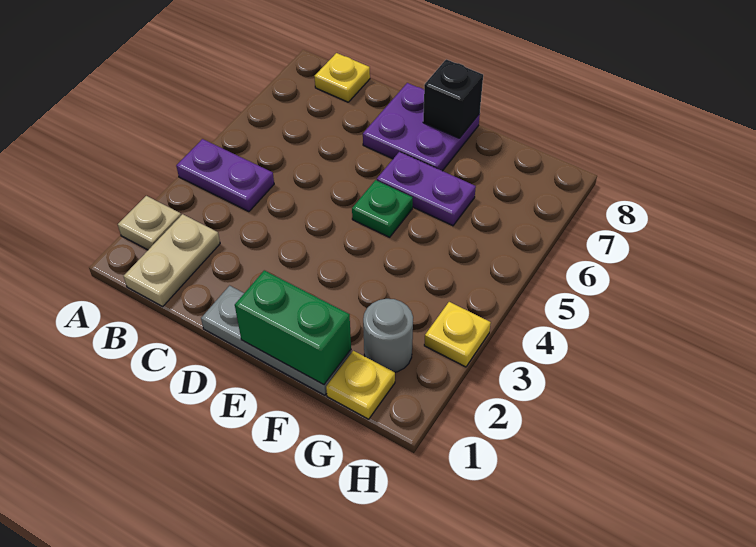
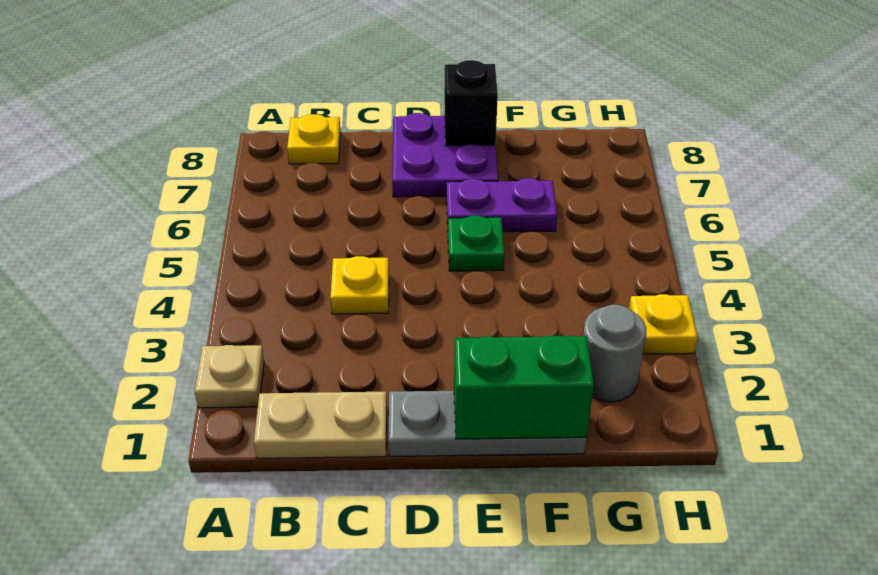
purple 1x2 plate [176,139,274,212] -> none
tan 1x2 plate [124,214,220,306] -> tan 1x2 plate turned to [254,392,387,458]
yellow 1x1 plate [326,351,395,419] -> yellow 1x1 plate moved to [330,256,389,314]

